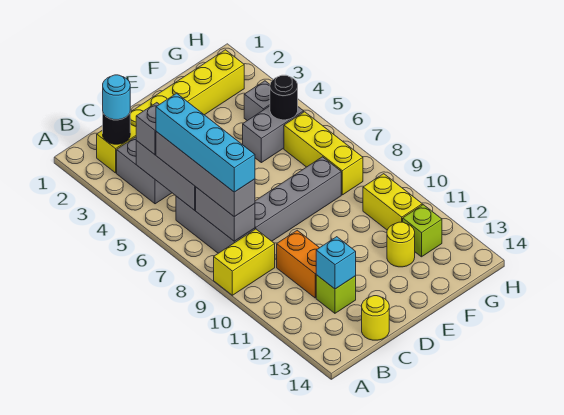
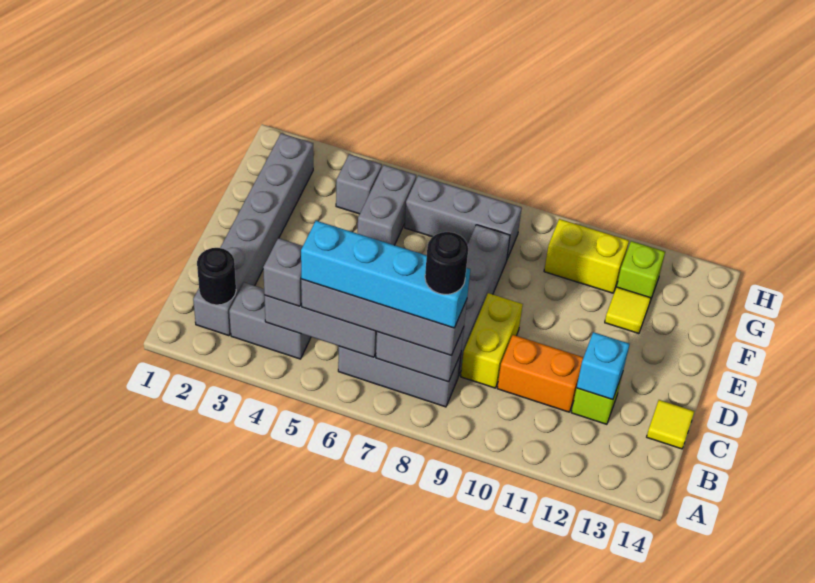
yellow 1x2 brick [214,229,275,295] -> yellow 1x2 brick moved to [461,293,523,388]
yellow 1x6 brick [97,50,244,173] -> grey 1x6 brick [193,133,313,336]
cyan 1x1 round brick [103,75,130,120] -> none
yellow 1x1 round brick [362,296,389,340] -> yellow 1x1 tile [647,400,694,449]
yellow 1x1 round brick [387,222,415,267] -> yellow 1x1 tile [605,287,651,333]
black 1x1 round brick [270,75,298,120] -> black 1x1 round brick moved to [425,232,468,295]
yellow 1x3 brick [284,112,363,195] -> grey 1x3 brick [405,175,522,259]

